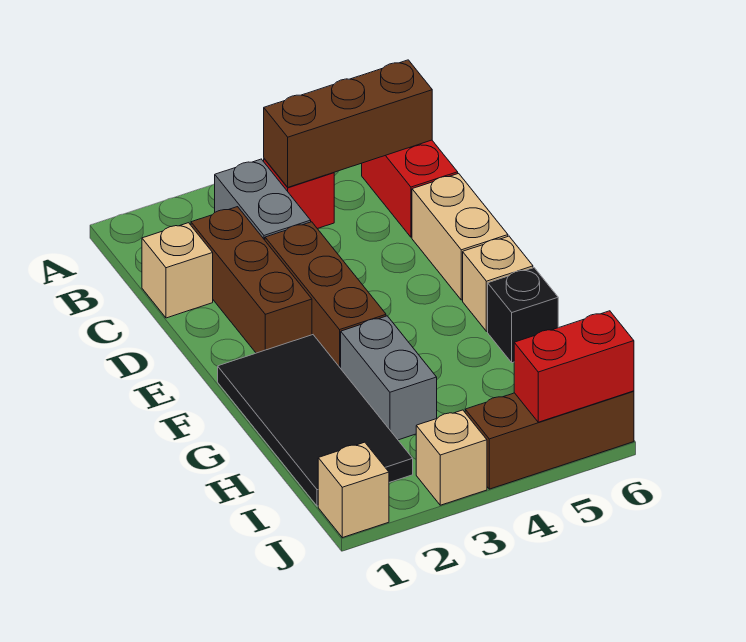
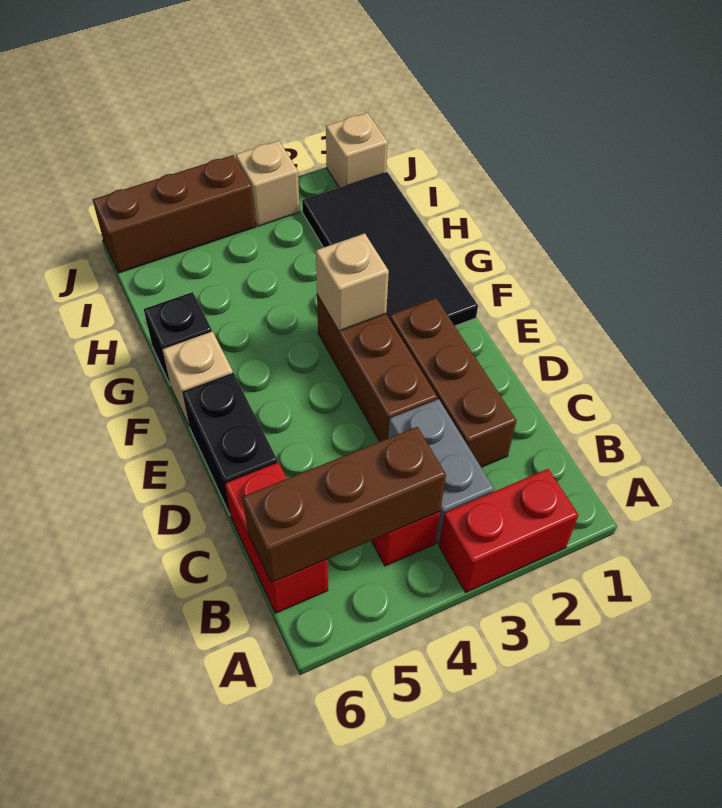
tan 1x1 brick [142,223,213,318] -> tan 1x1 brick moved to [316,233,389,331]
tan 1x2 brick [412,173,508,300] -> black 1x2 brick [182,373,278,514]
grey 1x2 brick [341,316,437,440] -> none
red 1x2 brick [514,311,634,422] -> red 1x2 brick moved to [439,469,578,592]

